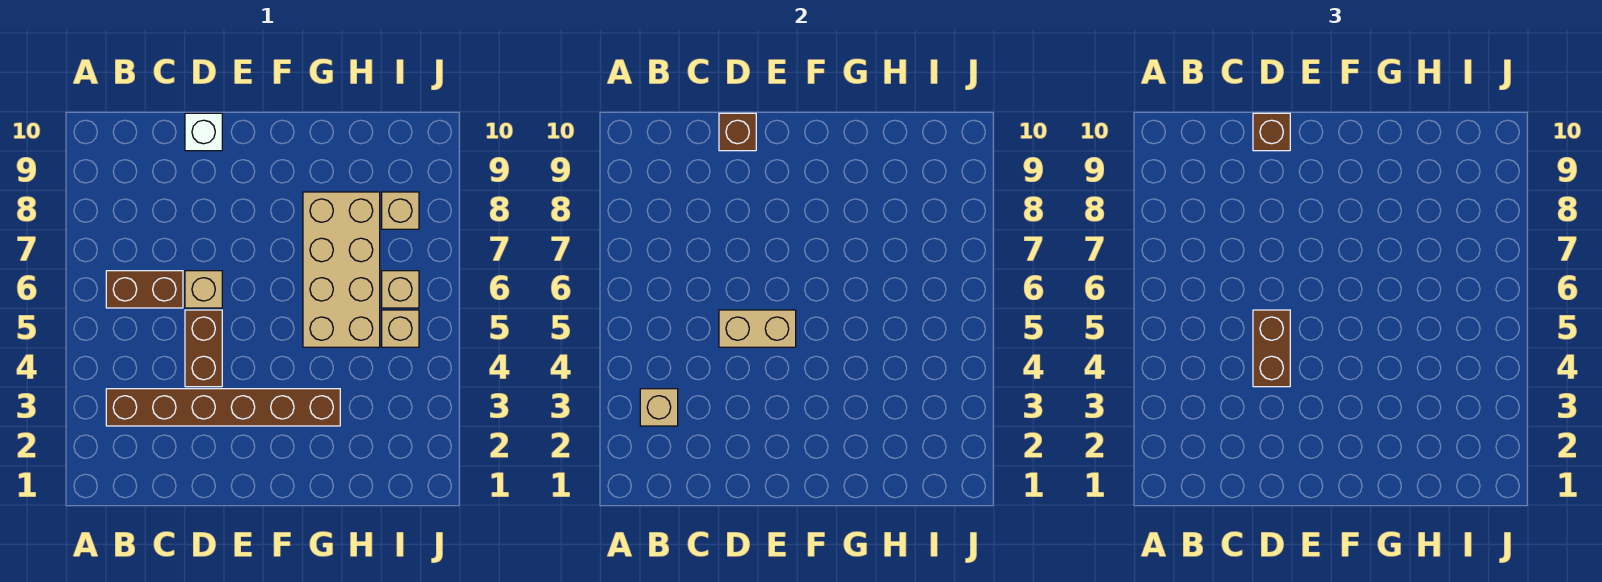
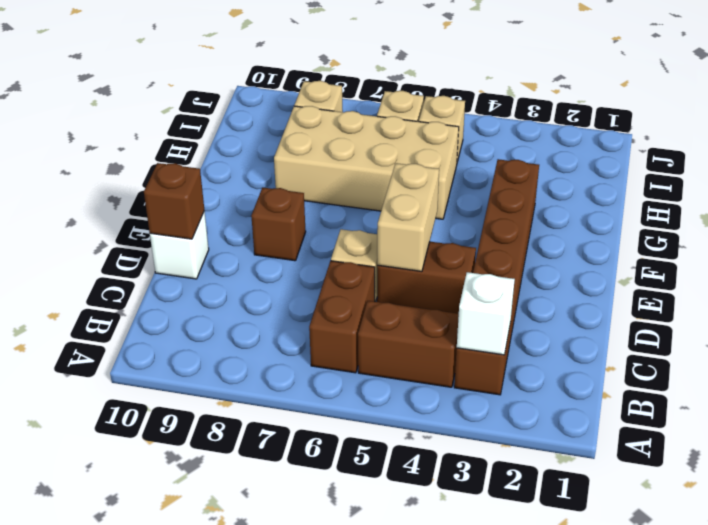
tan 1x1 brick [640,389,678,426] -> white 1x1 brick [457,272,515,355]
brown 1x2 brick [1253,310,1290,387] -> brown 1x2 brick moved to [358,301,459,387]
brown 1x1 brick [1253,113,1290,151] -> brown 1x1 brick moved to [251,187,306,261]

